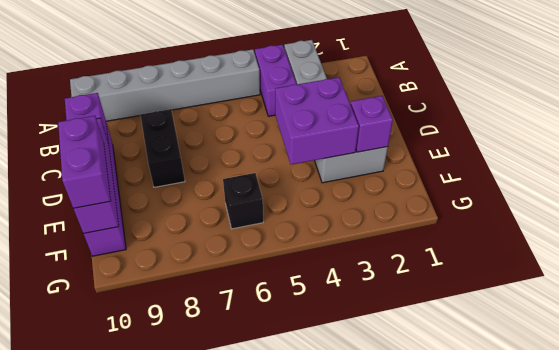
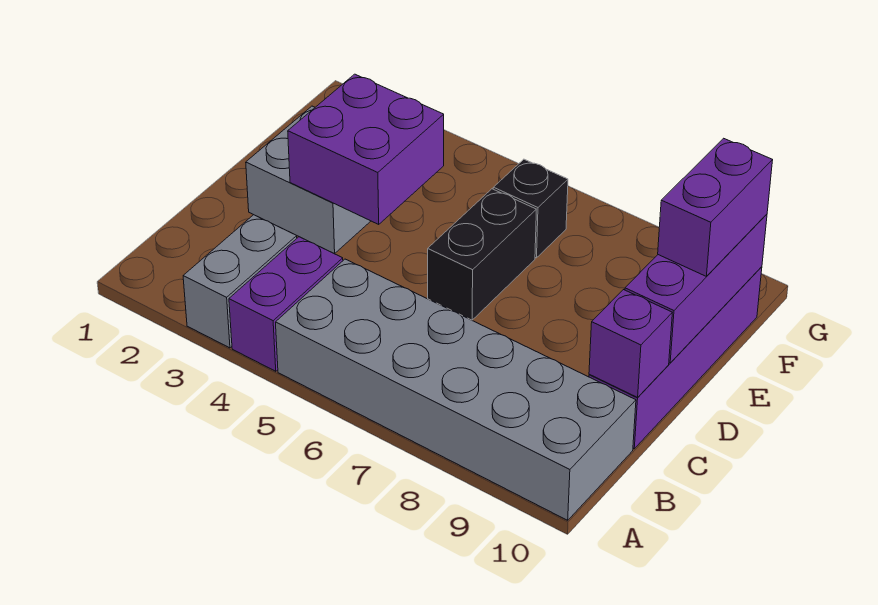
grey 1x6 brick [70,49,260,121] -> grey 2x6 brick [276,259,636,520]
black 1x2 brick [140,109,185,187] -> black 1x2 brick moved to [428,189,536,320]
purple 1x1 brick [350,96,393,152] -> none

